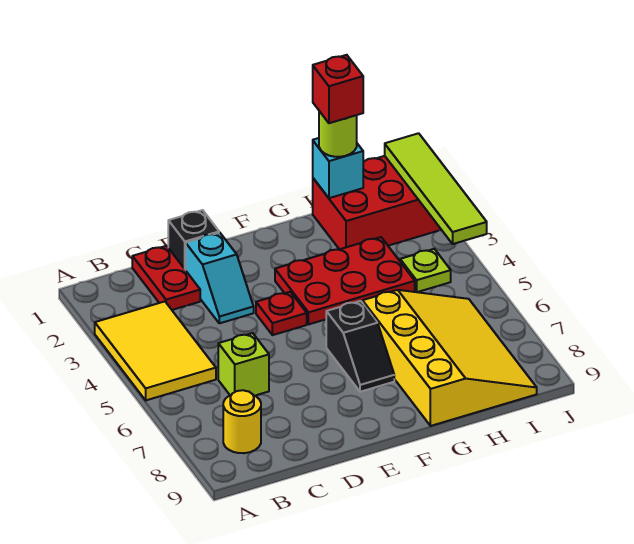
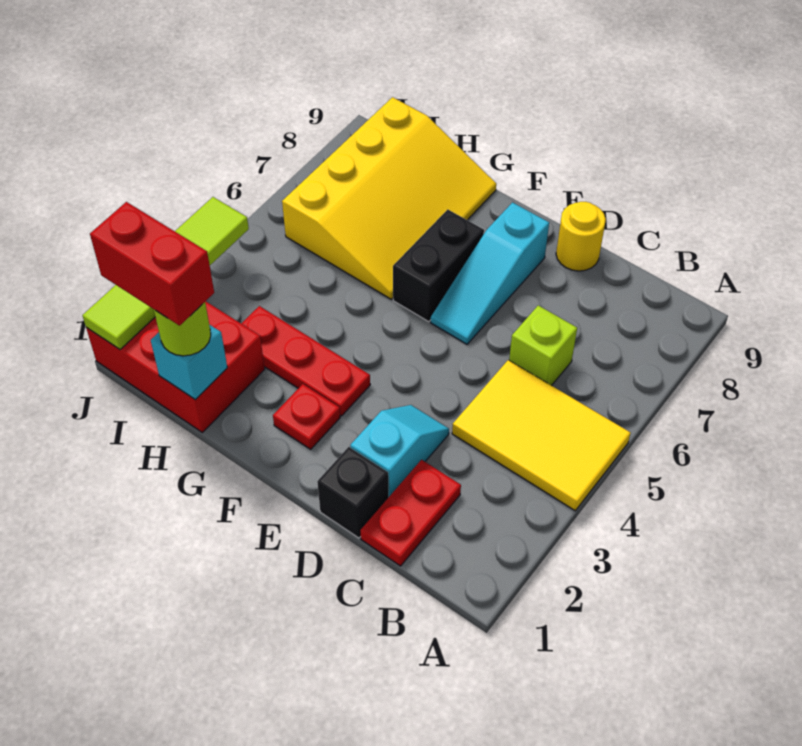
yellow 2x3 tile [95,302,216,400] -> yellow 2x3 tile turned to [452,360,631,511]
yellow 1x1 round brick [223,390,261,453] -> yellow 1x1 round brick moved to [556,202,606,271]
red 1x1 plate [256,292,307,335] -> red 1x1 plate moved to [273,384,340,449]
none -> cyan 1x3 slope [431,202,549,344]
red 2x3 plate [275,237,415,324] -> red 1x3 plate [241,306,370,416]
black 1x2 slope [326,301,394,392] -> black 1x2 brick [393,209,484,322]
yellow 3x4 slope [363,290,537,426] -> yellow 3x4 slope turned to [282,97,496,299]
red 1x1 brick [313,55,363,123] -> red 1x2 brick [90,202,214,326]
lime 1x1 plate [400,249,451,292] -> none

